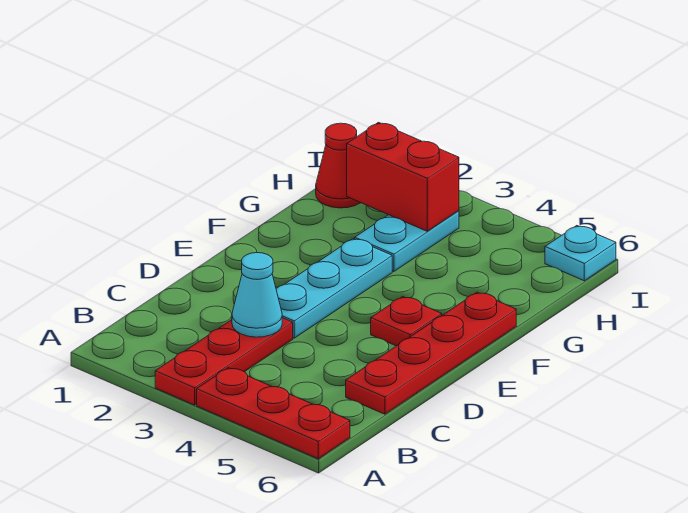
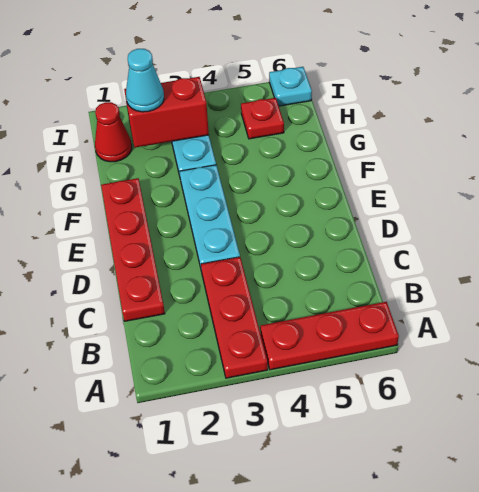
cyan 1x1 cone [232,253,282,337] -> cyan 1x1 cone moved to [126,49,164,112]
red 1x4 plate [346,292,516,414] -> red 1x4 plate moved to [101,178,165,321]
red 1x1 plate [371,297,442,346] -> red 1x1 plate moved to [241,98,284,139]

